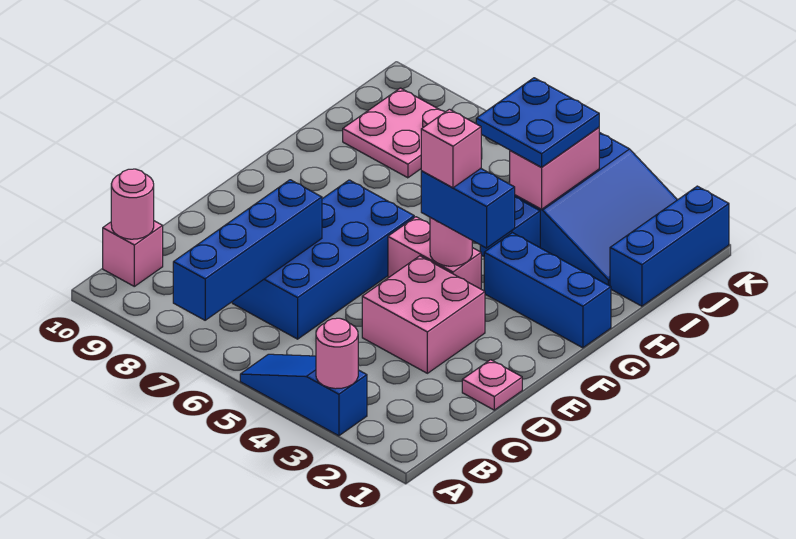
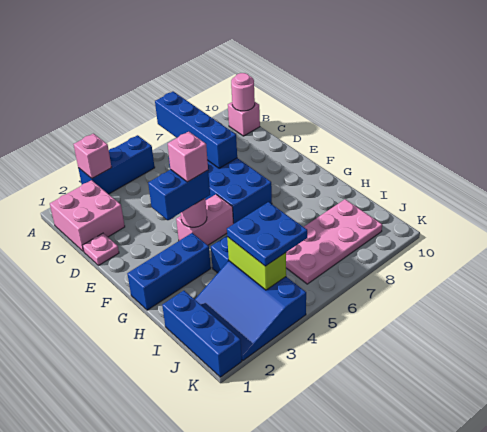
blue 1x3 slope [240,354,367,436] -> blue 1x3 brick [78,135,155,194]
pink 1x1 round brick [316,318,358,389] -> pink 1x1 brick [73,134,112,178]
pink 2x2 brick [362,256,485,373] -> pink 2x2 brick moved to [50,180,125,252]
pink 1x2 brick [510,127,599,209] -> lime 1x2 brick [227,237,286,290]
pink 2x2 plate [343,88,445,178] -> pink 2x4 plate [286,199,382,284]

